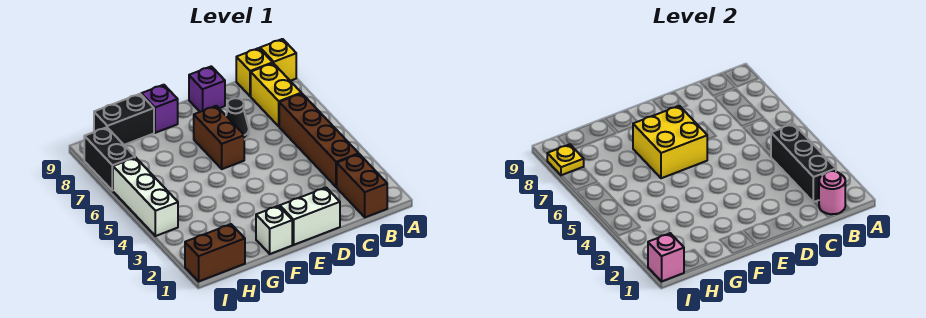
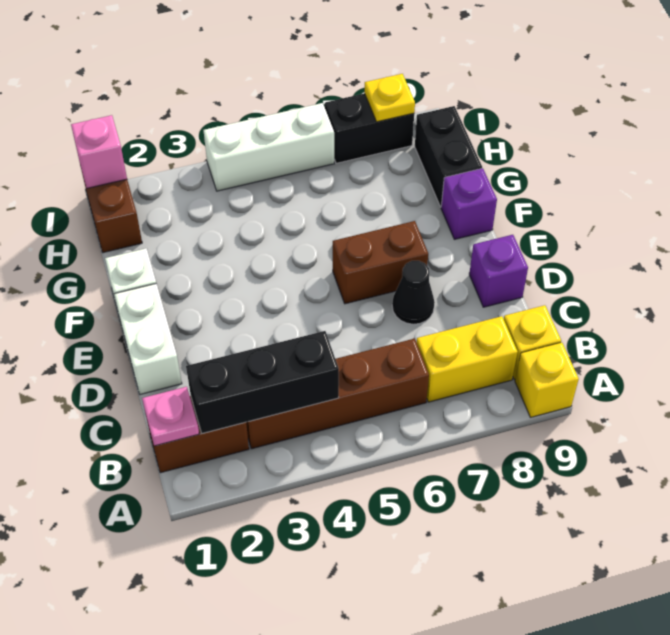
pink 1x1 round brick [819,171,845,214] -> pink 1x1 plate [142,387,199,446]
yellow 2x2 brick [633,106,707,178] -> none

